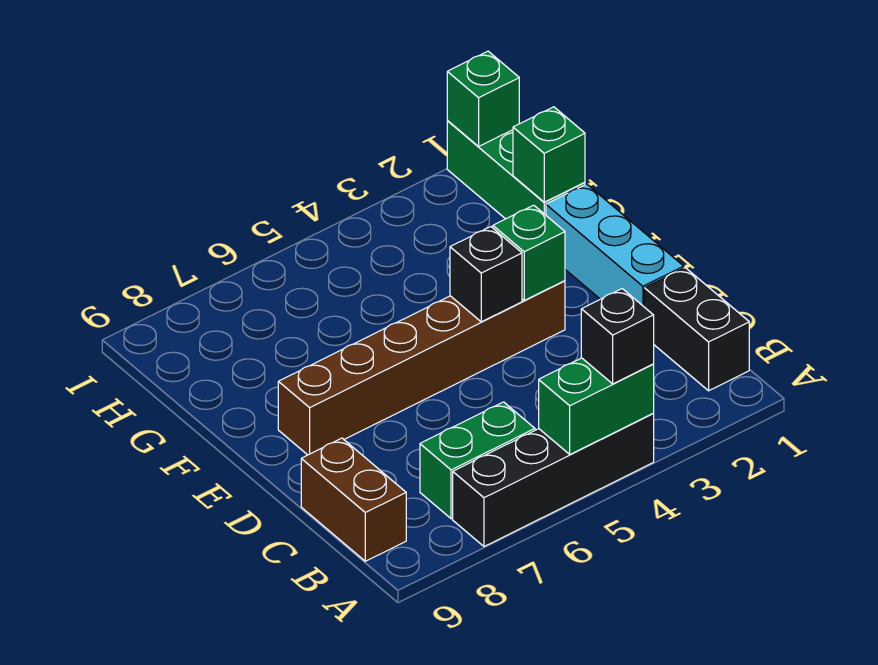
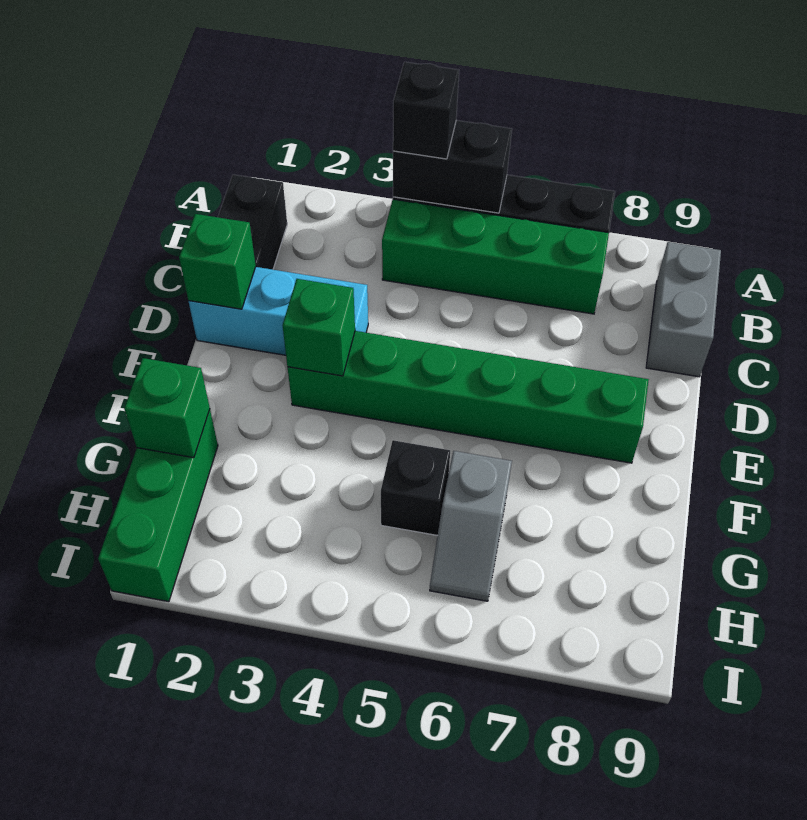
green 1x2 brick [539,358,654,454] -> black 1x2 brick [393,120,512,213]
green 1x2 brick [420,402,535,519] -> green 1x4 brick [382,199,609,314]
brown 1x2 brick [301,438,406,561] -> grey 1x2 brick [646,242,721,377]
cyan 1x3 brick [546,184,684,306] -> cyan 1x3 brick turned to [189,267,368,355]
brown 1x6 brick [278,281,565,455] -> green 1x6 brick [287,331,649,463]
black 1x1 brick [450,227,522,322] -> black 1x1 brick moved to [381,440,450,536]
none -> grey 1x2 slope [430,451,512,601]
green 1x1 brick [447,51,519,146] -> green 1x1 brick moved to [179,214,256,309]

